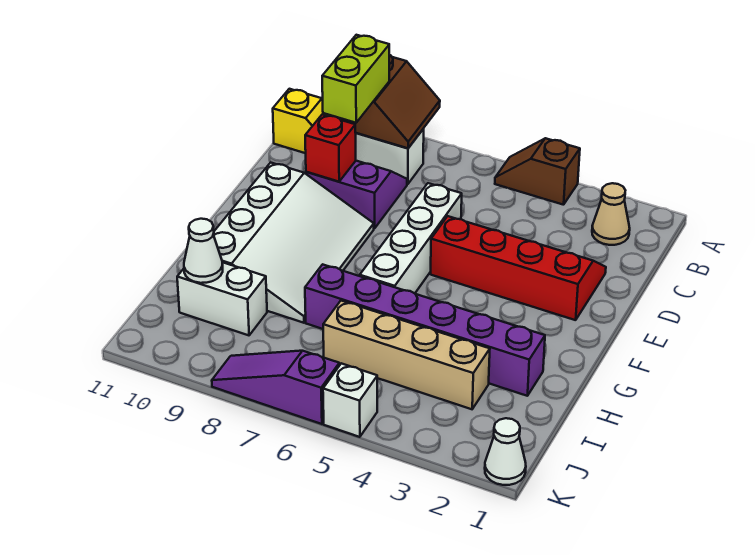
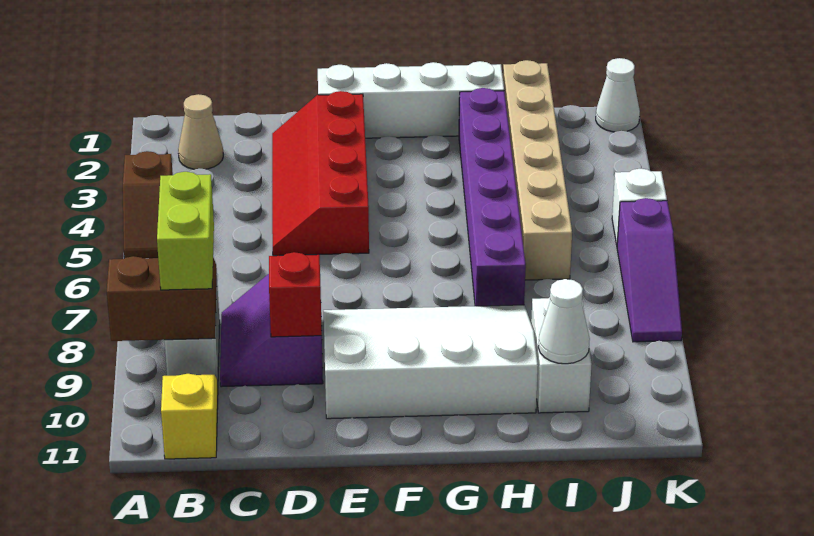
lime 1x2 brick [322,35,389,123] -> lime 1x2 brick turned to [157,172,214,290]
white 1x4 brick [360,183,462,293] -> white 1x4 brick moved to [318,61,504,138]
tan 1x4 brick [323,301,490,409] -> tan 1x6 brick [503,60,572,280]

